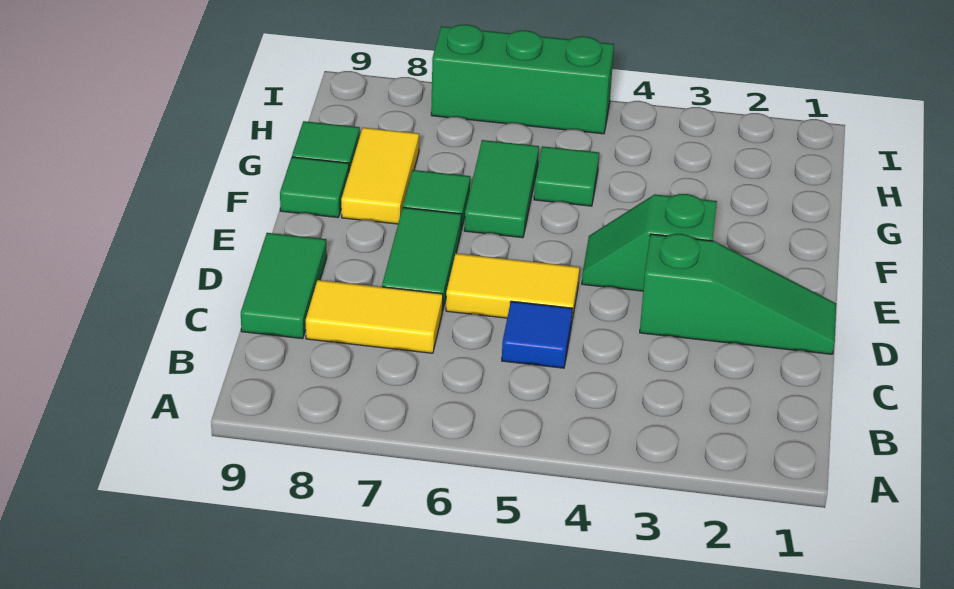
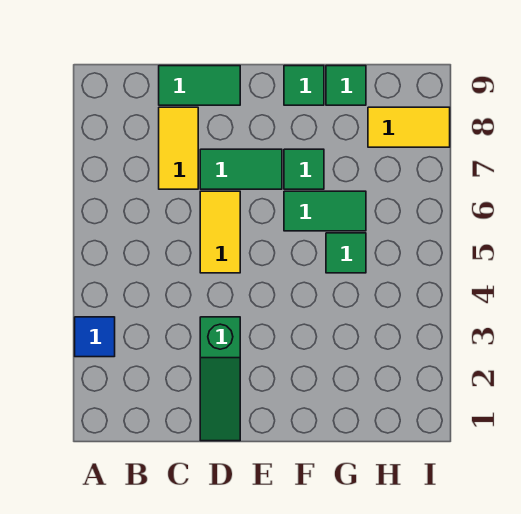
blue 1x1 tile [502,301,572,368] -> blue 1x1 tile moved to [75,317,115,357]
green 1x2 slope [582,194,717,291] -> none
yellow 1x2 tile [341,128,419,224] -> yellow 1x2 tile moved to [368,107,450,147]
green 1x3 brick [431,25,614,134] -> none

